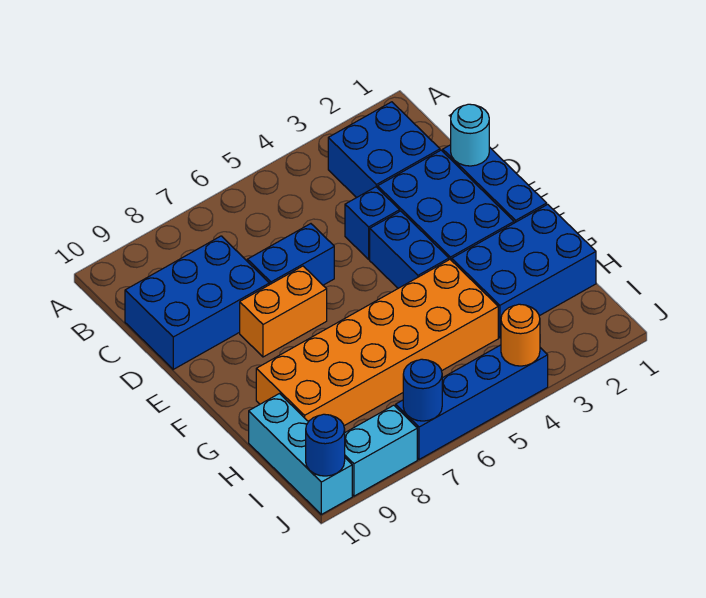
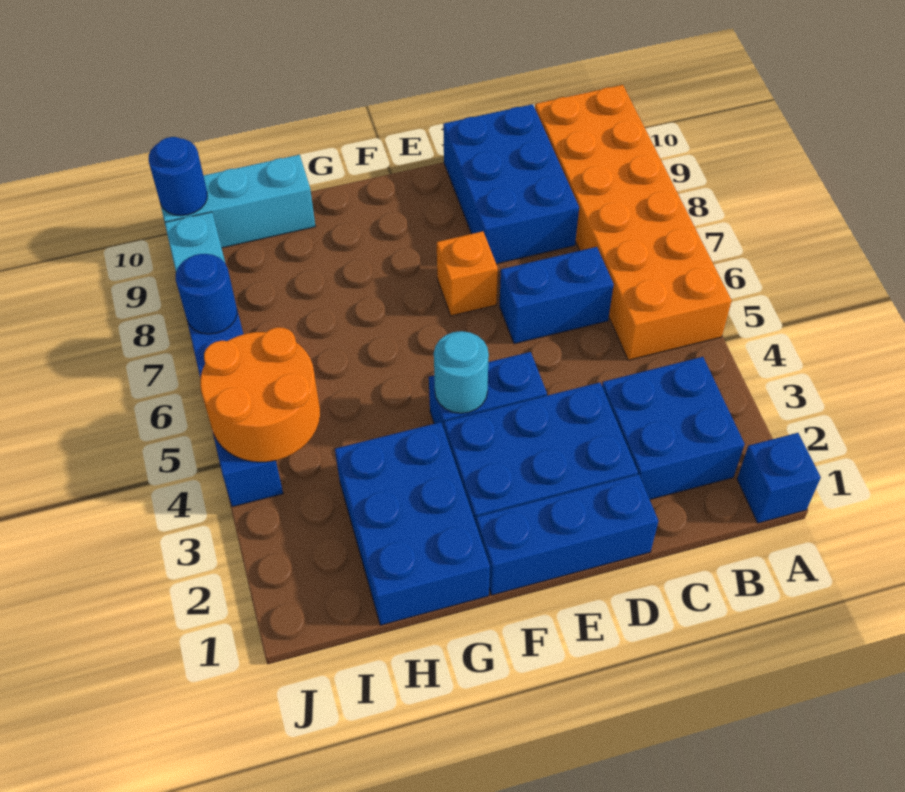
cyan 1x1 round brick [451,104,489,166] -> cyan 1x1 round brick moved to [434,331,489,413]
blue 1x1 brick [345,187,400,259] -> blue 1x1 brick moved to [737,433,821,523]
blue 1x2 brick [247,224,334,285] -> blue 1x2 brick turned to [500,247,614,344]
orange 1x2 brick [240,266,327,357] -> orange 1x1 brick [437,231,498,316]
orange 2x6 brick [256,260,498,426] -> orange 2x6 brick moved to [535,85,732,360]
orange 1x1 round brick [501,304,540,366] -> orange 2x2 round brick [200,327,320,462]

